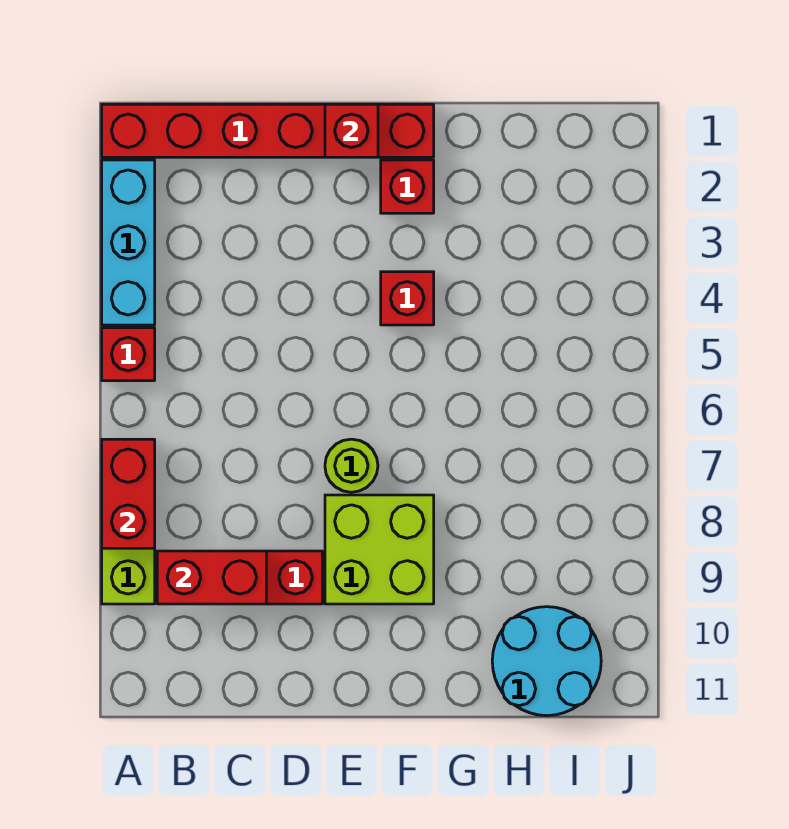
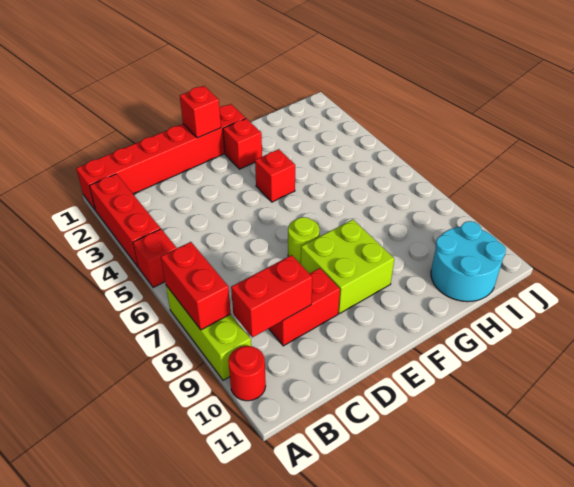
cyan 1x3 brick [102,160,155,325] -> red 1x3 brick [90,174,161,267]
none -> red 1x1 round brick [228,346,266,401]

